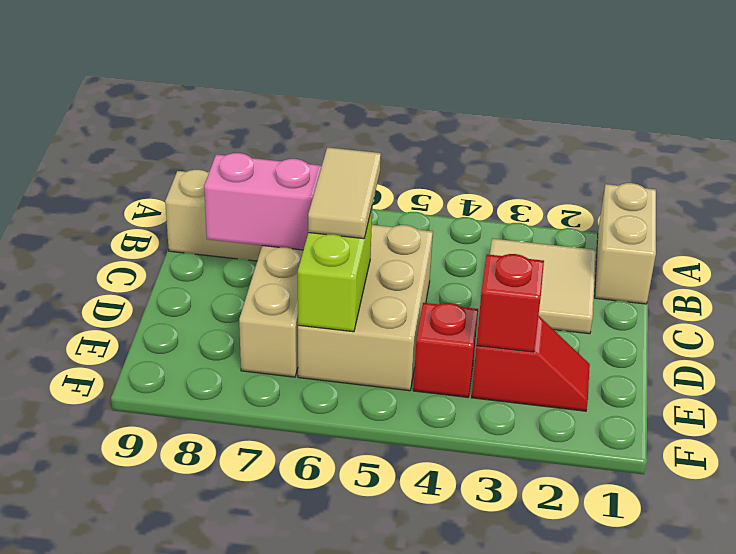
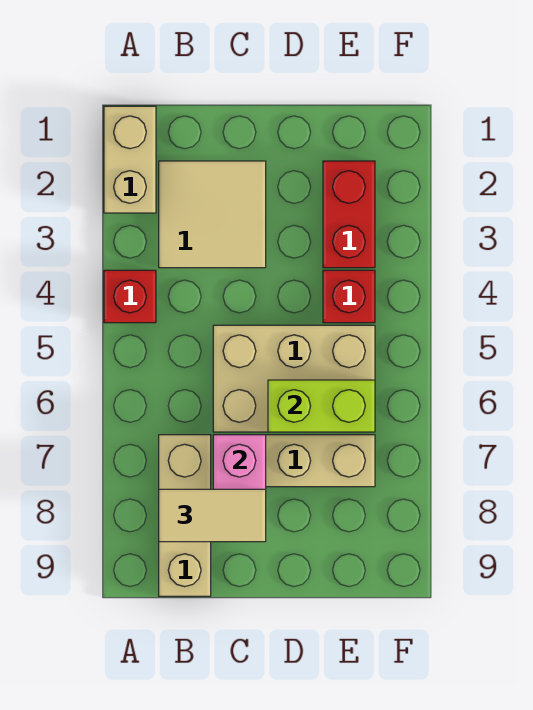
tan 1x2 brick [595,183,656,304] -> tan 1x2 brick turned to [104,106,156,213]
tan 1x2 tile [308,147,381,239] -> tan 1x2 tile moved to [159,489,266,542]
red 1x2 slope [472,316,590,411] -> red 1x2 brick [323,161,375,268]
red 1x1 brick [476,254,544,352] -> red 1x1 brick moved to [104,270,156,323]

